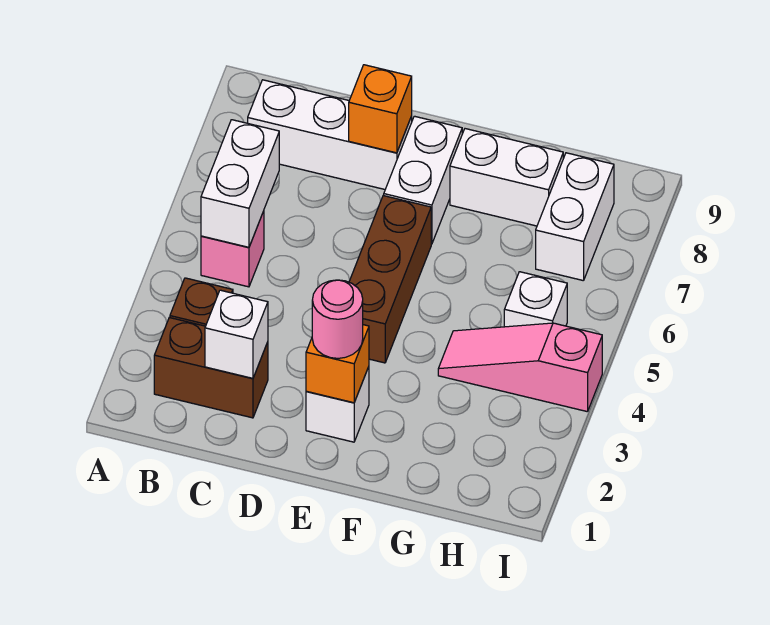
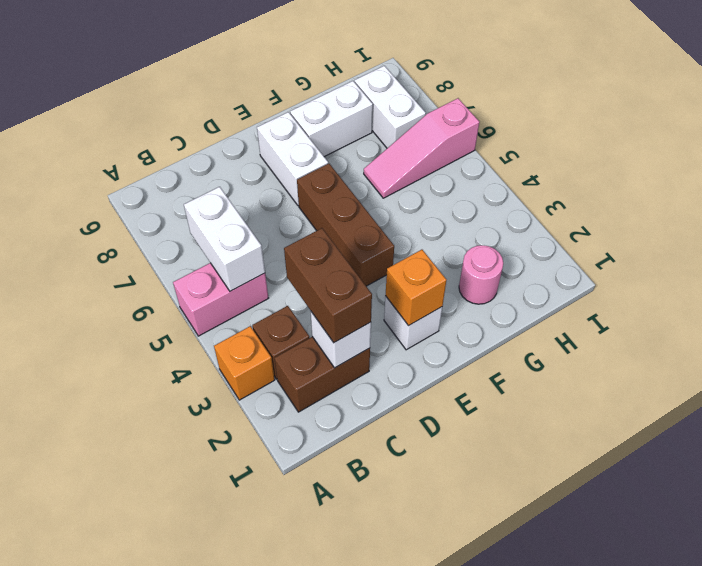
pink 1x1 brick [201,211,264,287] -> pink 1x2 brick [173,263,268,336]
white 1x3 brick [248,80,412,189] -> none
none -> brown 1x2 brick [284,228,372,343]
orange 1x1 brick [349,65,412,153] -> orange 1x1 brick moved to [214,326,275,400]
pink 1x1 round brick [312,280,363,358] -> pink 1x1 round brick moved to [459,245,503,304]
pink 1x3 slope [438,323,602,412] -> pink 1x3 slope moved to [364,98,479,198]
white 1x1 brick [504,272,567,327] -> none

